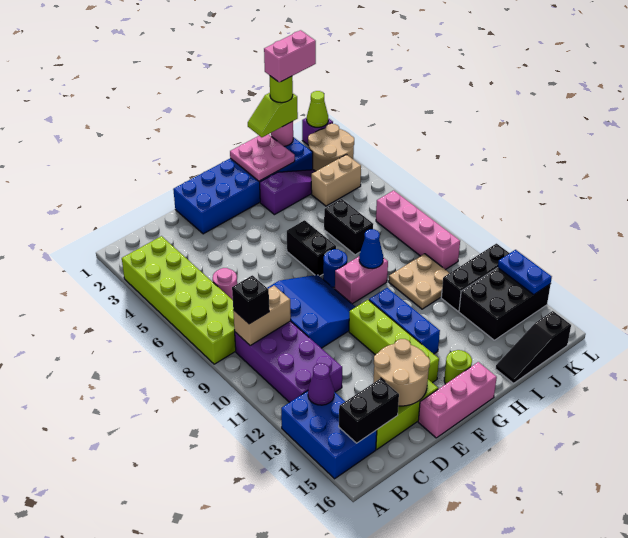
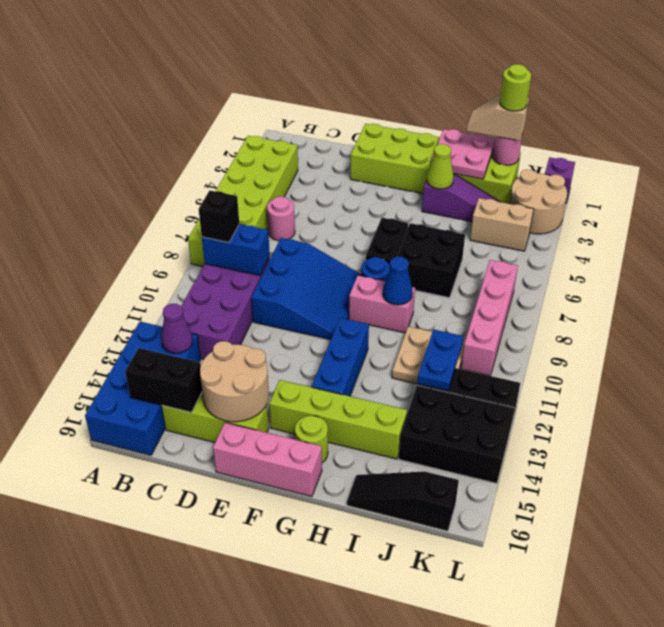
blue 2x3 brick [281,391,377,479] -> blue 2x4 brick [85,322,200,455]
tan 1x2 brick [233,286,291,345] -> blue 1x2 brick [202,224,270,275]
blue 2x6 brick [173,137,313,234] -> lime 2x6 brick [350,124,521,204]
lime 1x4 brick [349,300,439,383] -> lime 1x4 brick turned to [269,380,407,459]
lime 1x2 slope [248,93,298,137] -> tan 1x2 slope [466,94,529,141]
black 1x2 brick [324,199,373,255] -> black 2x2 brick [397,223,465,298]
pink 1x2 brick [264,30,316,82] -> none
lime 1x1 cone [307,91,328,127] -> lime 1x1 cone moved to [427,144,454,189]
blue 1x2 plate [498,250,552,295] -> blue 1x2 plate moved to [417,329,463,391]

